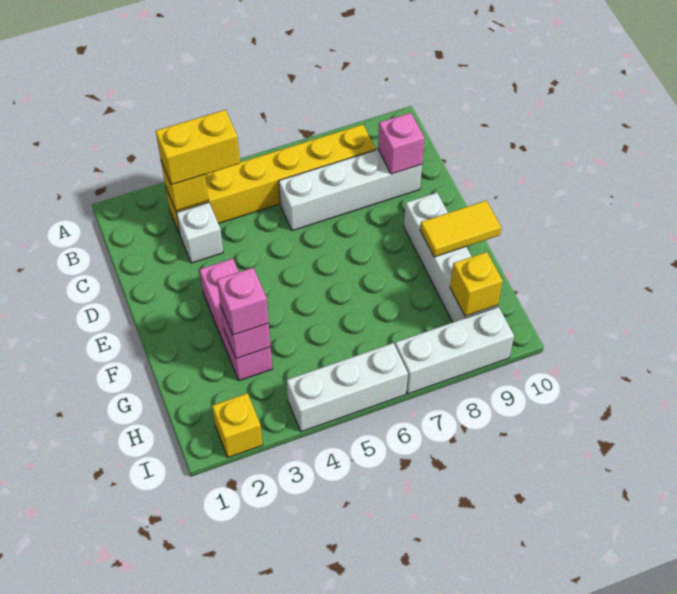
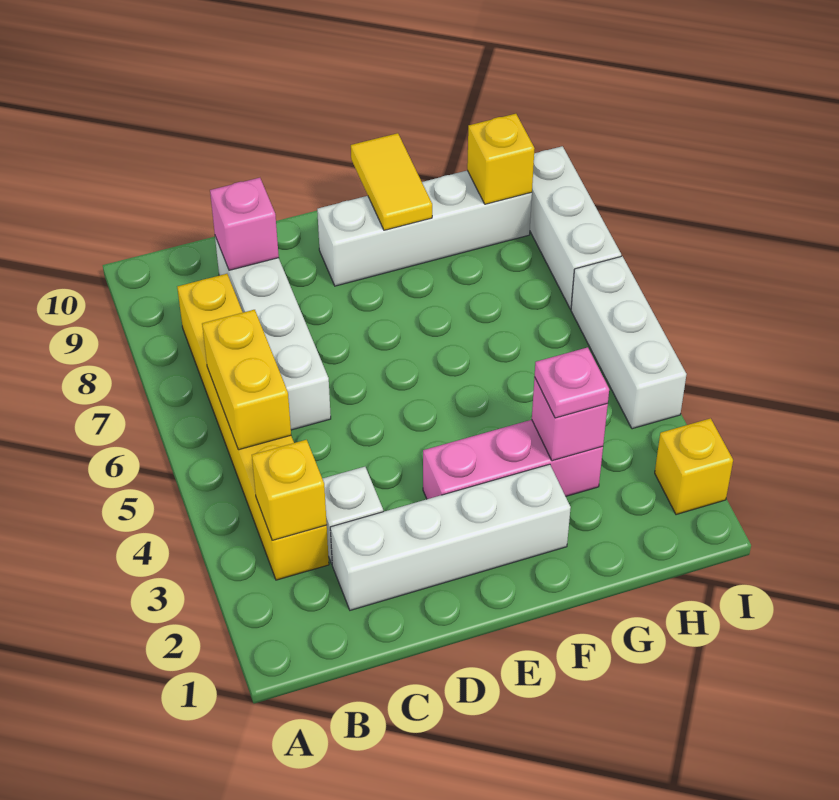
yellow 1x2 brick [156,110,240,185] -> yellow 1x2 brick moved to [202,310,291,450]
none -> white 1x4 brick [330,464,571,610]
pink 1x1 brick [217,268,269,335] -> pink 1x1 plate [535,347,609,418]

